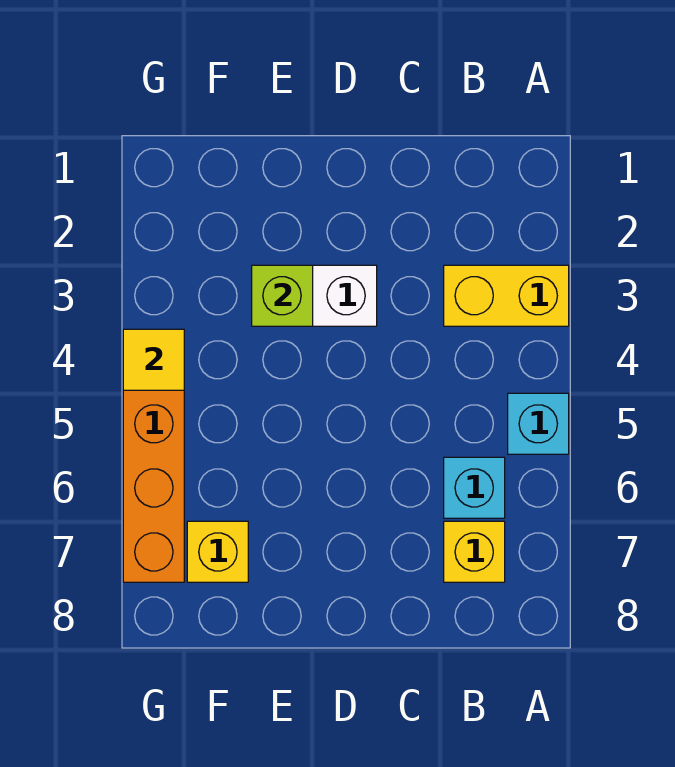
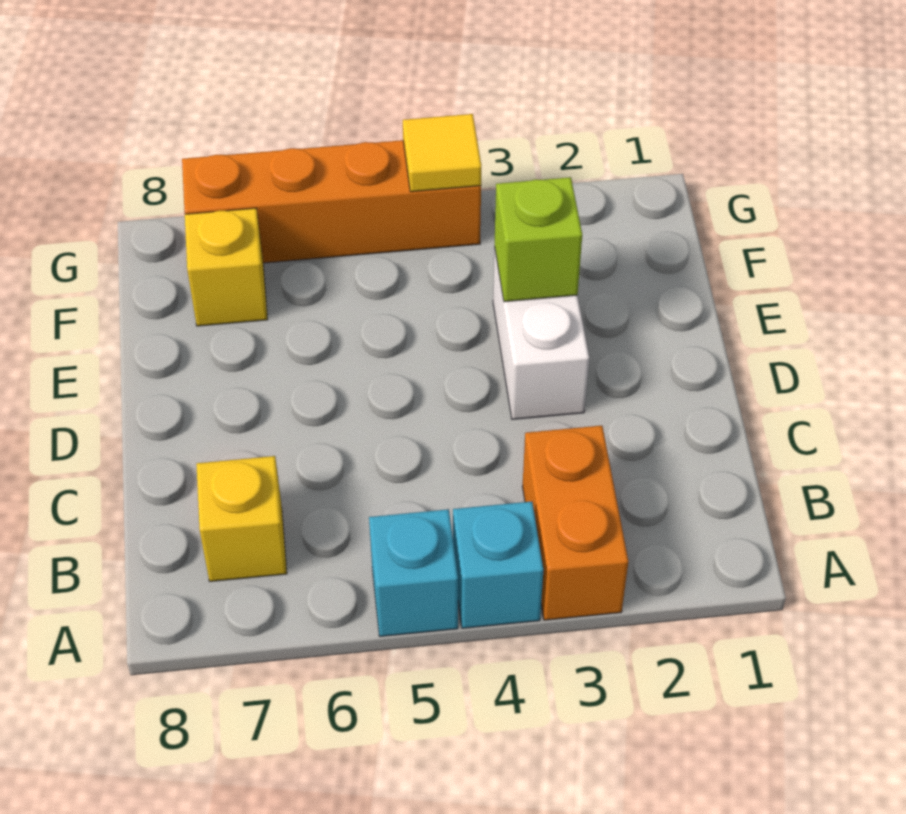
yellow 1x2 brick [444,265,569,326] -> orange 1x2 brick [523,426,628,620]
cyan 1x1 brick [444,457,505,518] -> cyan 1x1 brick moved to [453,501,543,628]

